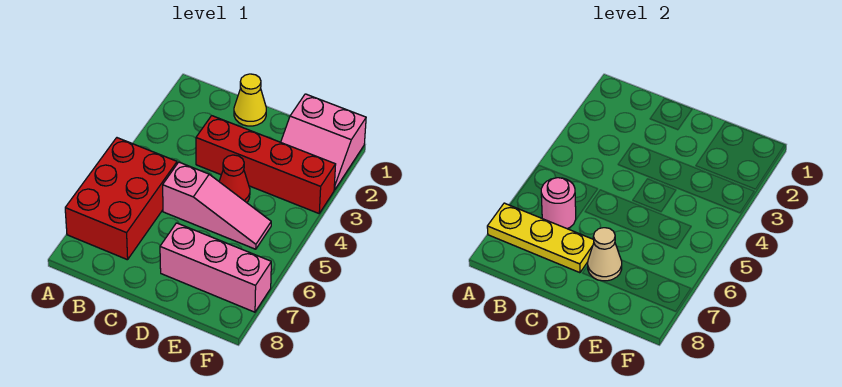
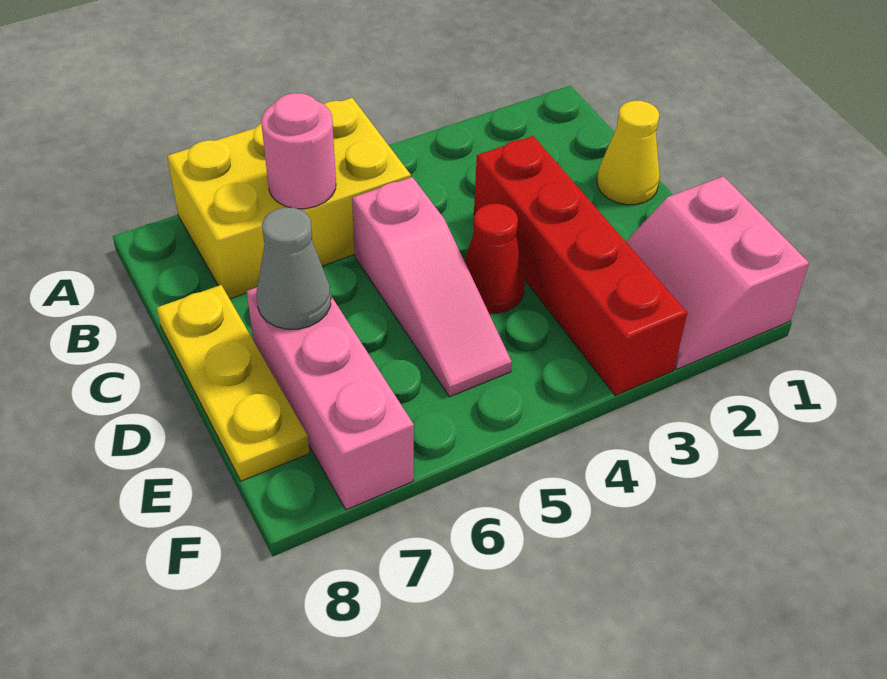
red 2x3 brick [65,138,177,260] -> yellow 2x3 brick [167,98,411,299]
yellow 1x3 plate [487,203,594,273] -> yellow 1x3 plate moved to [157,285,309,481]
tan 1x1 cone [588,228,622,281] -> grey 1x1 cone [256,207,331,329]

